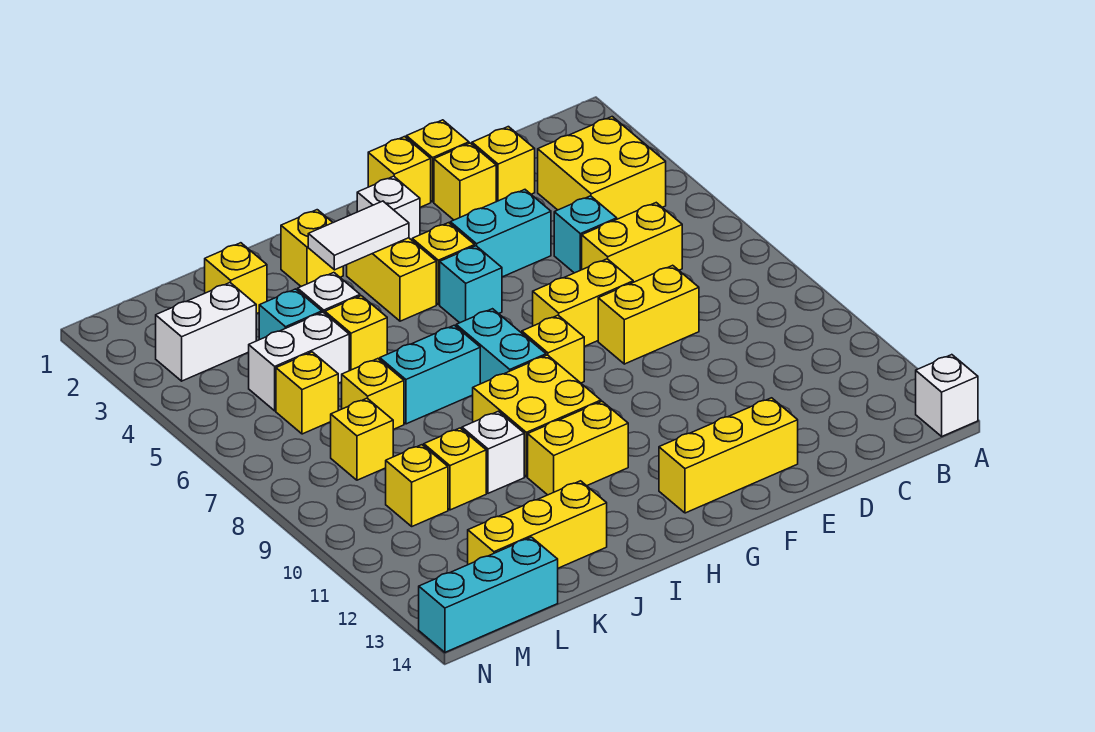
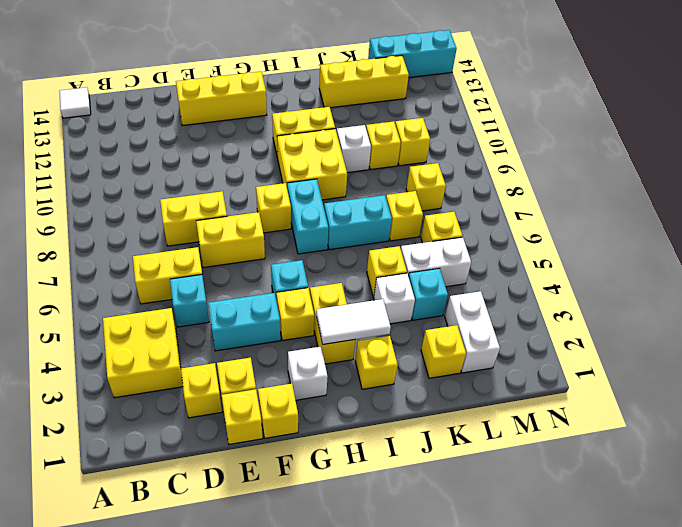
white 1x1 brick [916,355,978,436] -> white 1x1 tile [59,87,91,118]
white 1x2 brick [156,283,256,381] -> white 1x2 brick turned to [445,291,500,373]

